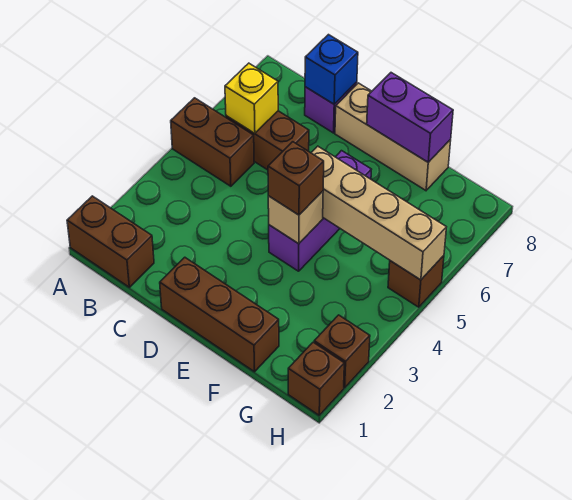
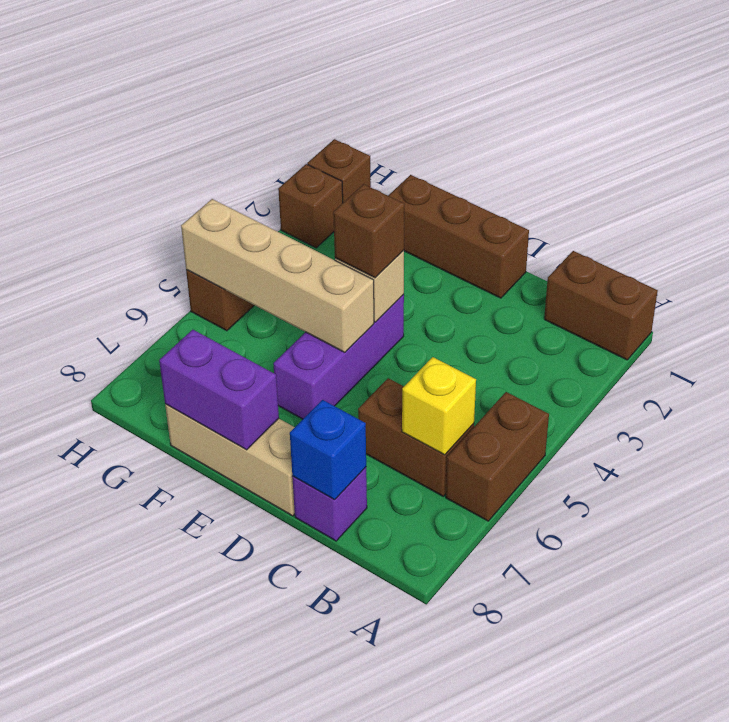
brown 1x2 brick [171,98,254,186] -> brown 1x2 brick turned to [446,392,549,521]

